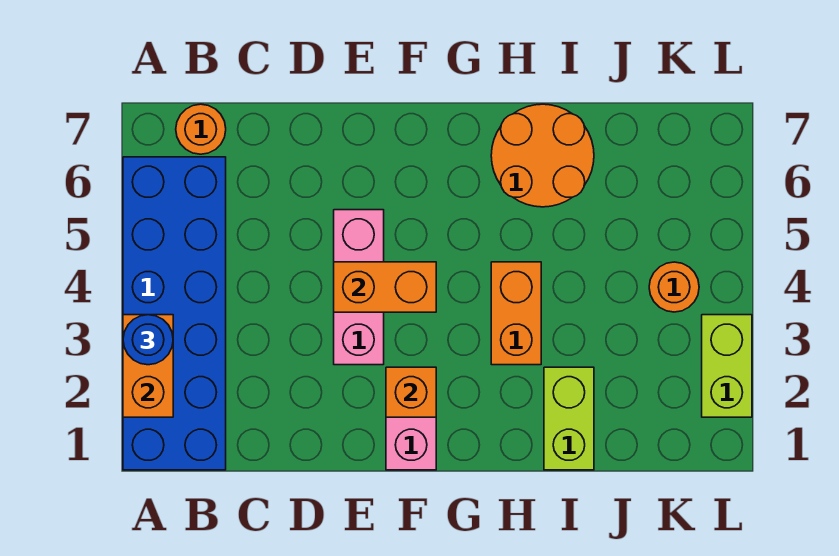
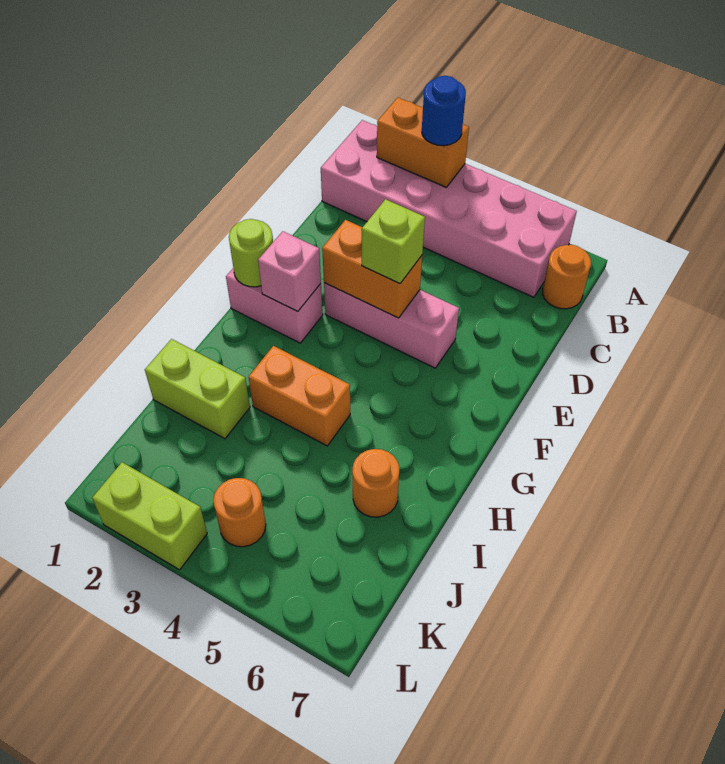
blue 2x6 brick [123,157,226,470] -> pink 2x6 brick [321,120,577,297]
orange 1x2 brick [334,262,436,312] -> orange 1x2 brick turned to [322,220,422,318]
none -> lime 1x1 brick [362,199,425,283]
none -> lime 1x1 round brick [229,219,273,287]
orange 1x1 brick [386,367,436,417] -> pink 1x1 brick [258,231,321,312]
orange 2x2 round brick [491,104,594,207] -> orange 1x1 round brick [352,449,400,517]

